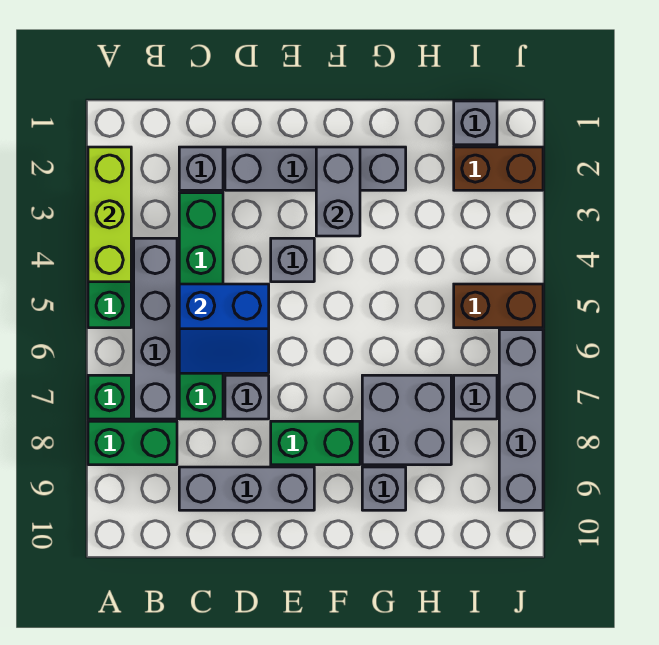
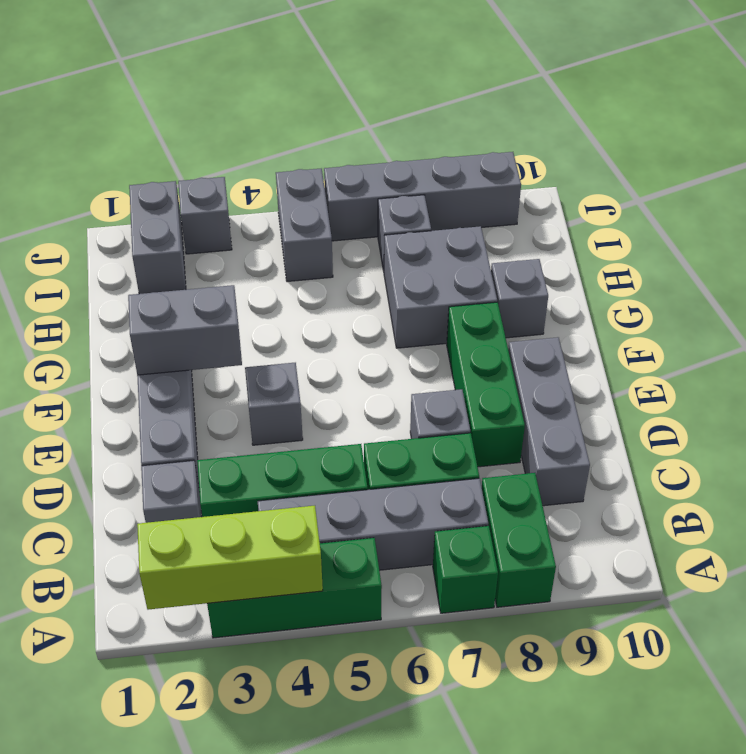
blue 2x2 slope [179,284,269,373] -> none
green 1x2 brick [271,421,360,465] -> green 1x3 brick [447,302,525,467]
grey 1x1 brick [454,101,497,145] -> grey 1x1 brick moved to [178,177,232,254]
brown 1x2 brick [454,147,543,190] -> grey 1x2 brick [129,181,186,294]
brown 1x2 brick [454,284,543,328] -> grey 1x2 brick [276,169,333,282]

